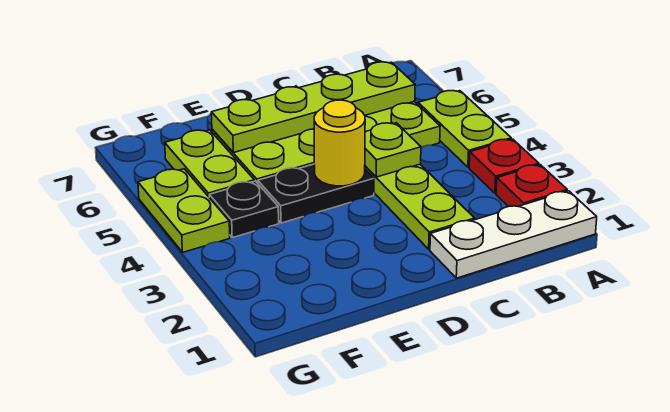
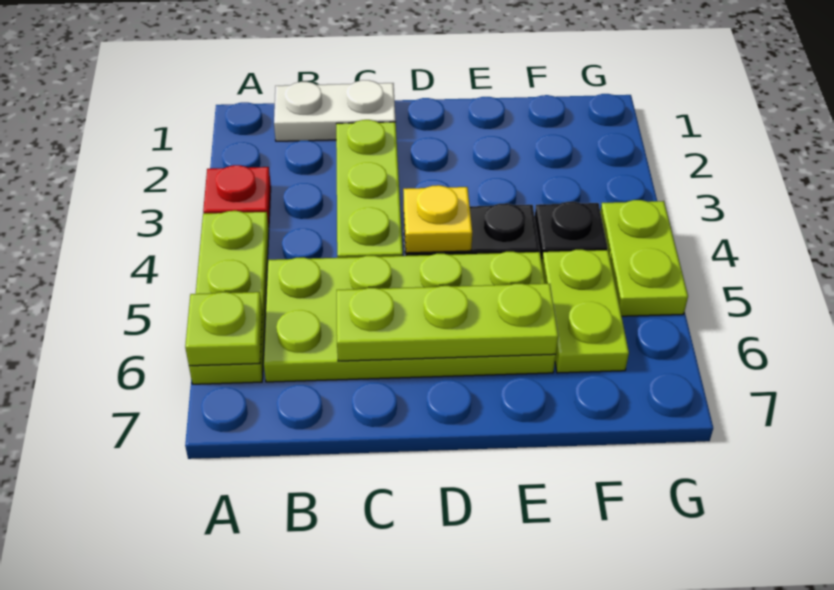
white 1x3 plate [430,191,597,278] -> white 1x2 plate [274,80,396,141]
red 1x1 plate [496,165,567,207] -> none
lime 1x2 plate [418,91,511,167] -> lime 1x3 plate [189,211,269,384]
lime 1x4 plate [211,62,415,153] -> lime 1x3 plate [337,284,558,361]
lime 1x1 plate [365,123,421,177] -> lime 1x1 plate moved to [185,292,262,366]
yellow 1x1 round brick [314,100,365,186] -> yellow 1x1 plate [403,185,472,253]

